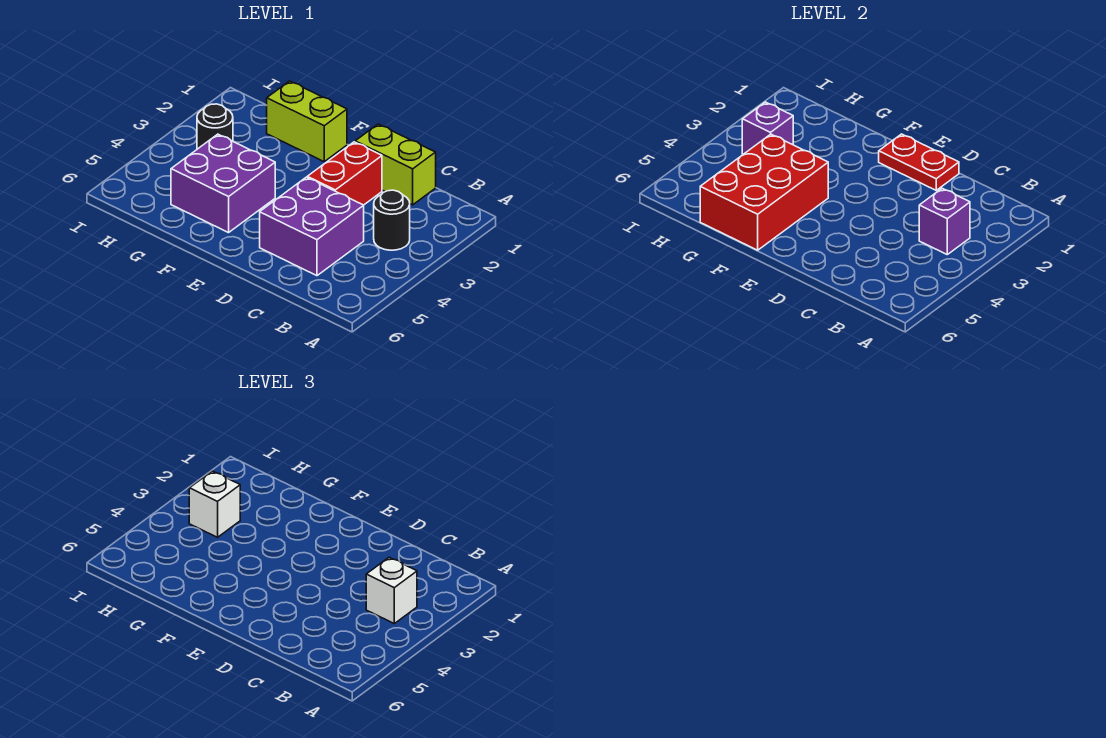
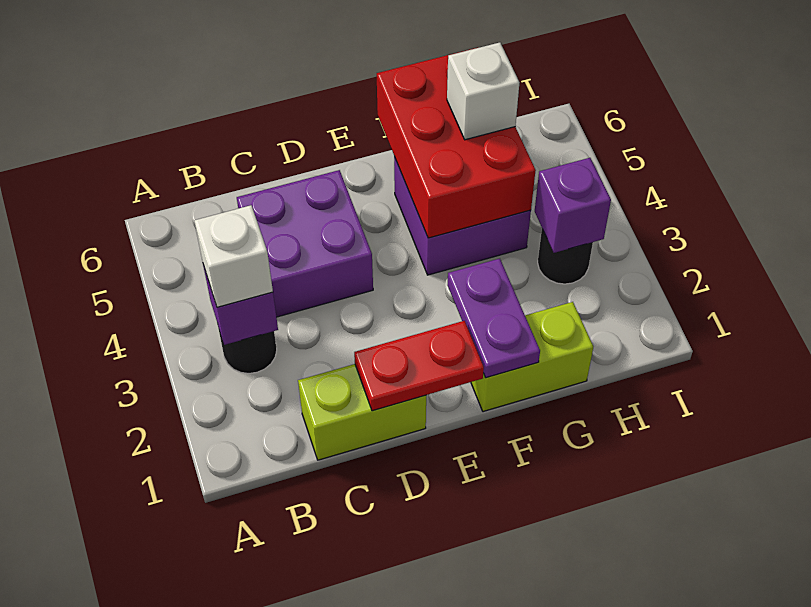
red 1x2 brick [307,142,382,205] -> none
none -> purple 1x2 plate [448,259,540,378]
white 1x1 brick [189,471,240,537] -> white 1x1 brick moved to [447,42,519,140]

